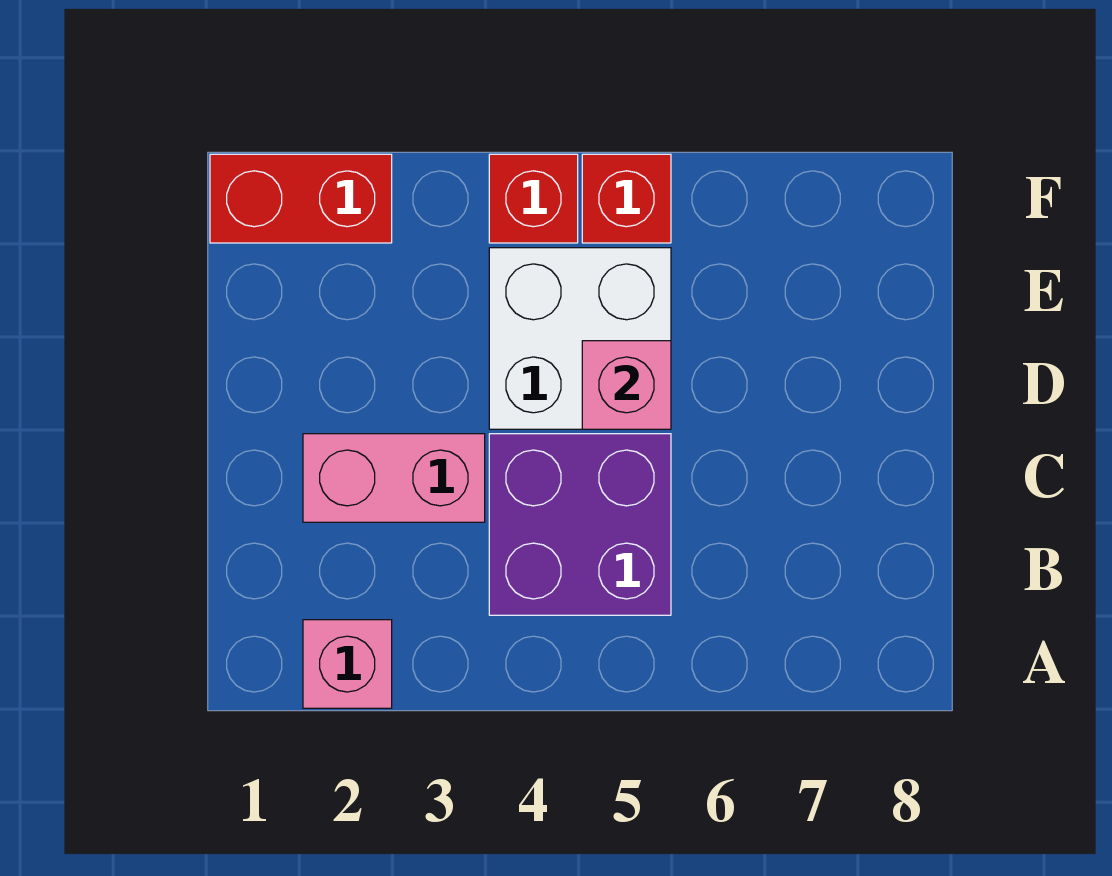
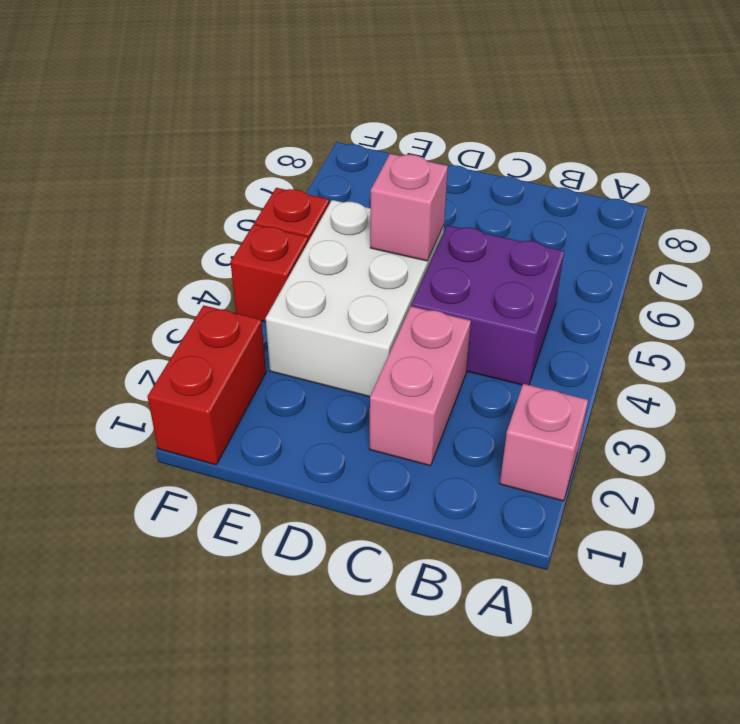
white 2x2 brick [489,248,671,429] -> white 2x3 brick [266,200,444,397]

